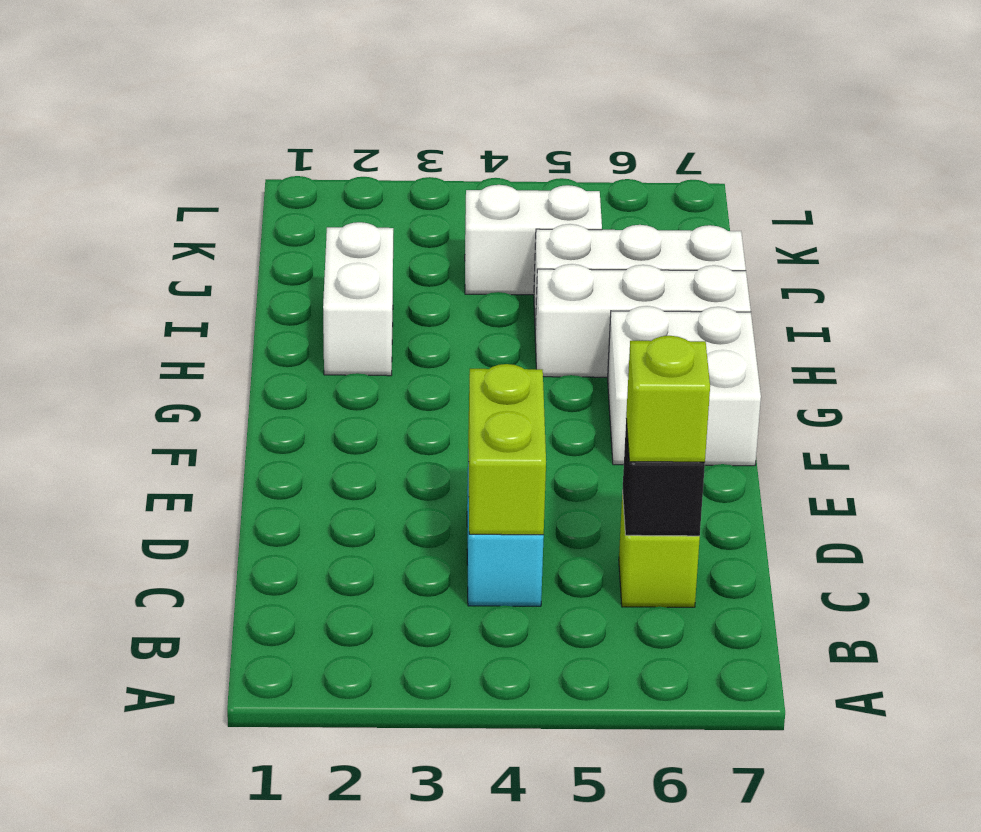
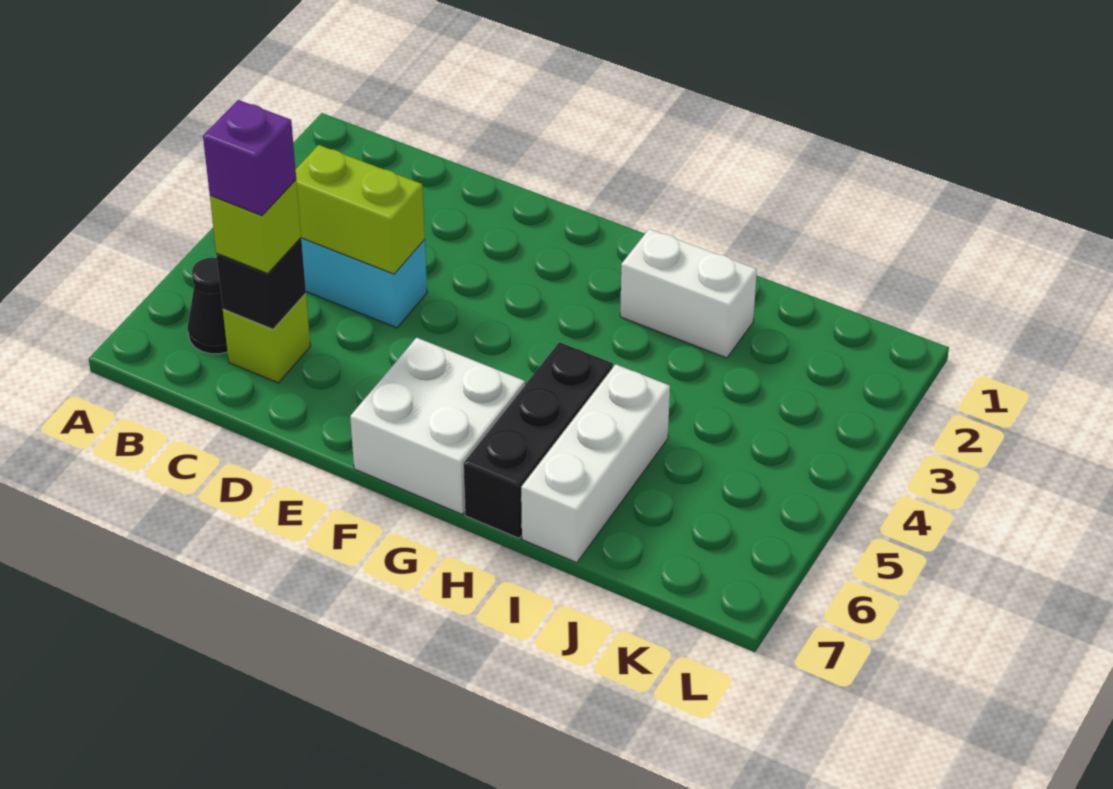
none -> black 1x1 cone [188,258,227,354]
none -> purple 1x1 brick [203,100,296,216]
white 1x3 brick [535,264,751,377] -> black 1x3 brick [463,342,613,538]
white 1x2 brick [465,185,602,295] -> none

